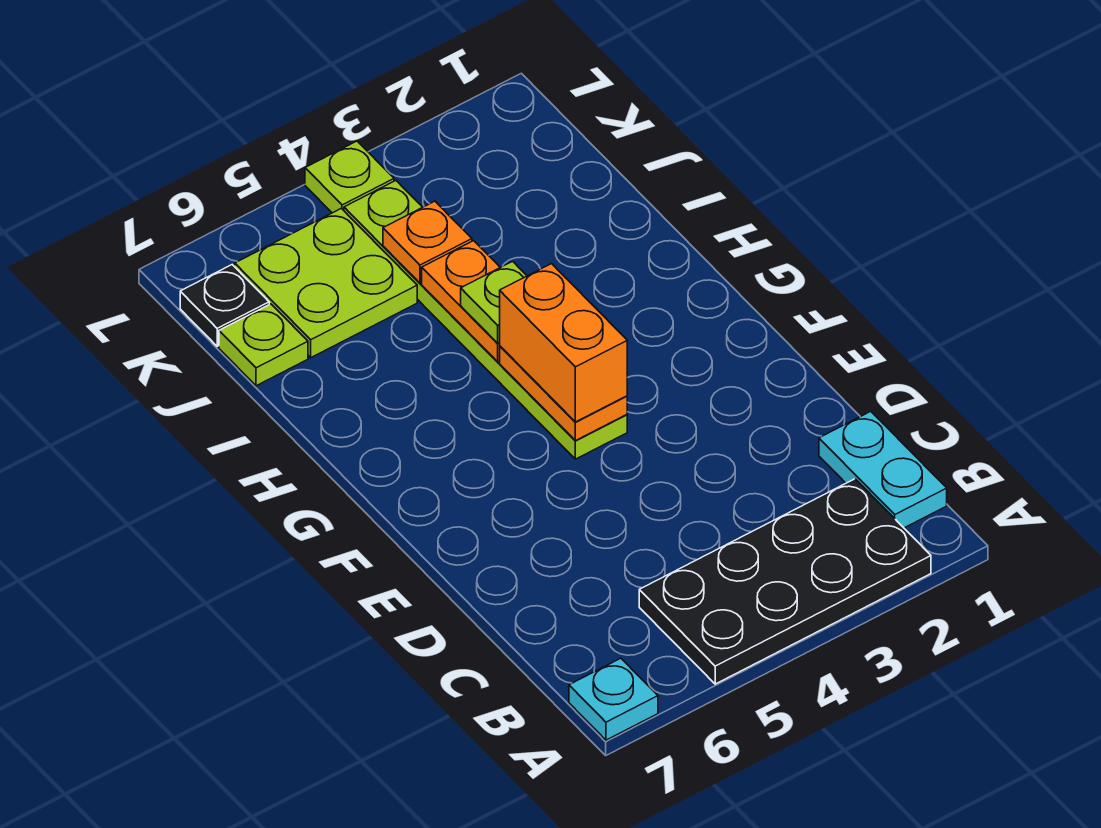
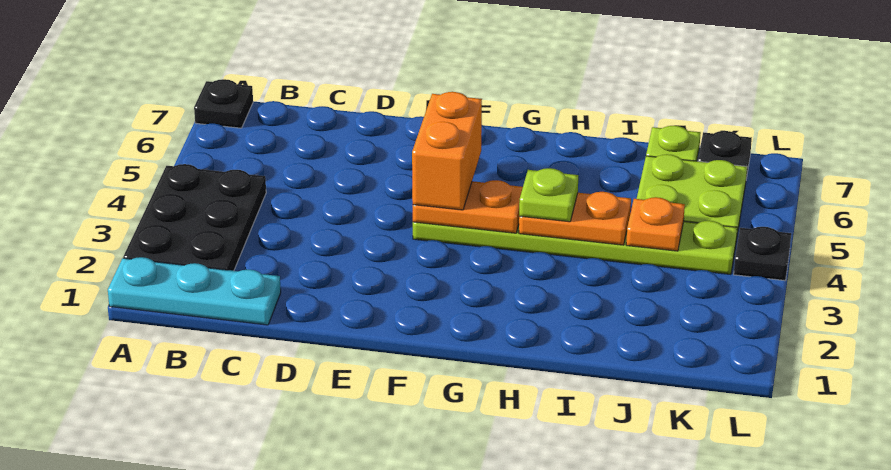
black 2x4 plate [639,479,931,684] -> black 2x3 plate [123,164,266,271]
cyan 1x1 plate [569,658,658,740] -> black 1x1 plate [194,79,253,128]
cyan 1x2 plate [819,411,947,528] -> cyan 1x3 plate [108,257,281,325]
orange 1x2 brick [500,264,627,422] -> orange 1x2 brick turned to [412,92,482,210]
lime 1x1 plate [305,141,394,213] -> black 1x1 plate [734,227,791,281]

